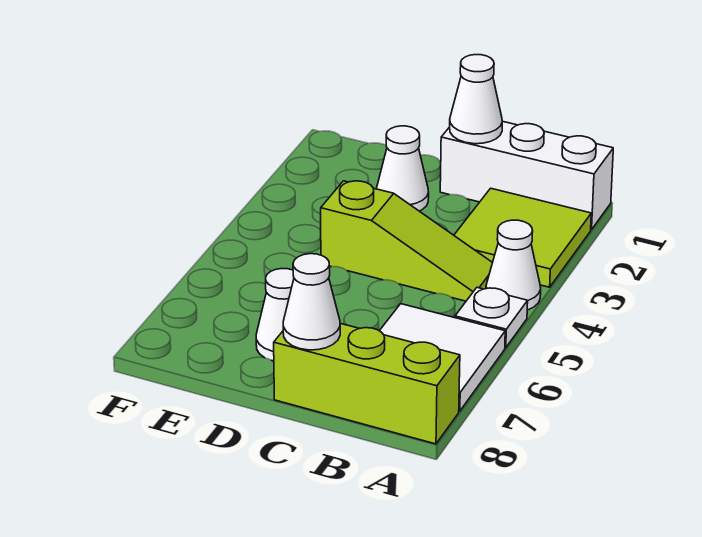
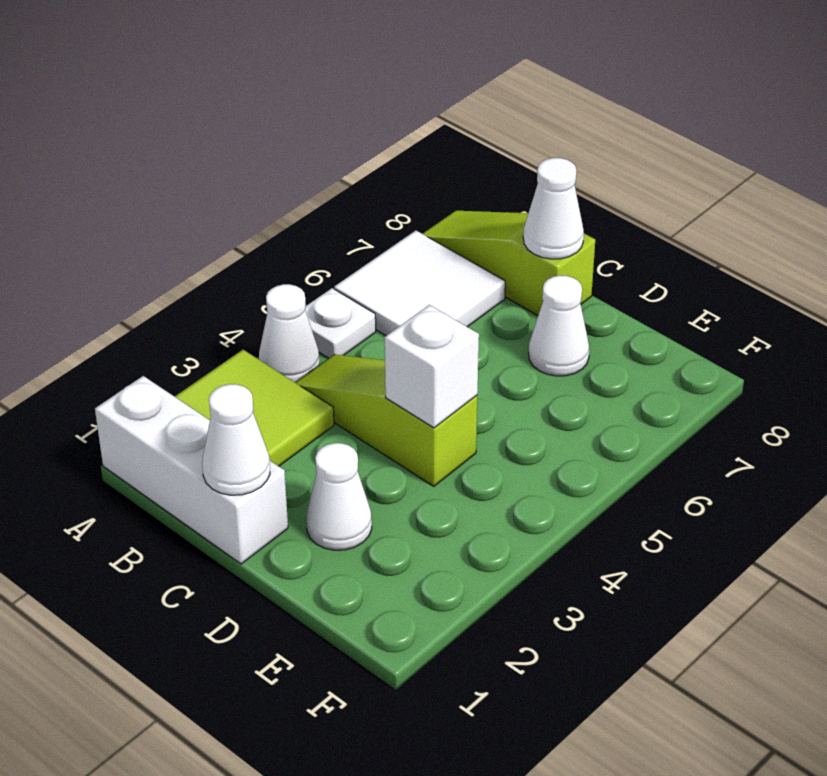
lime 1x3 brick [274,323,460,444] -> lime 1x3 slope [423,211,595,315]
none -> white 1x1 brick [385,305,479,428]

